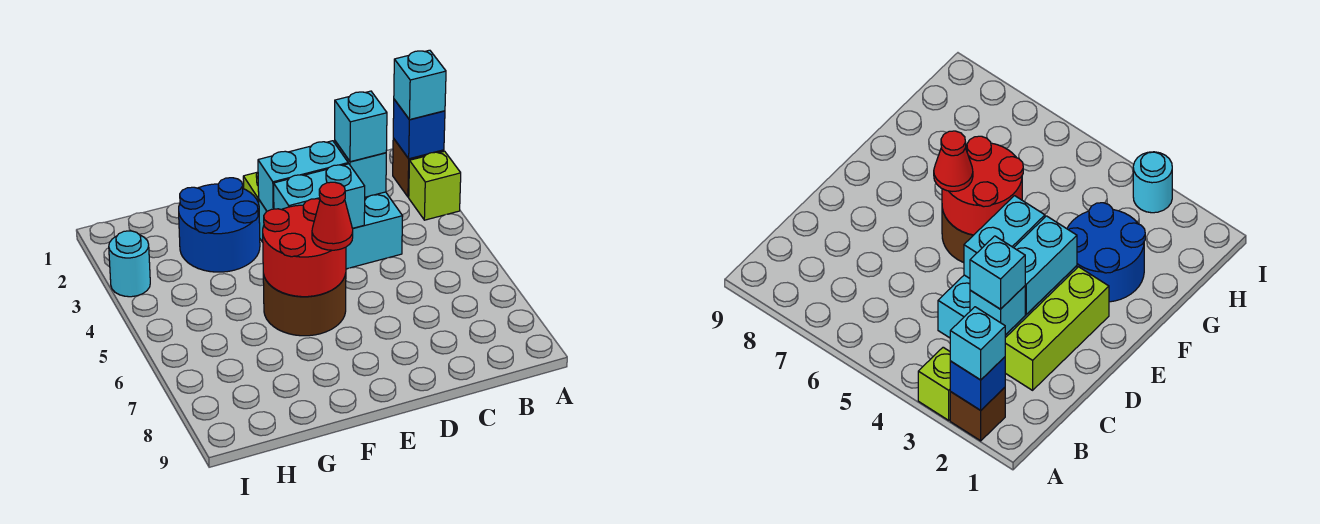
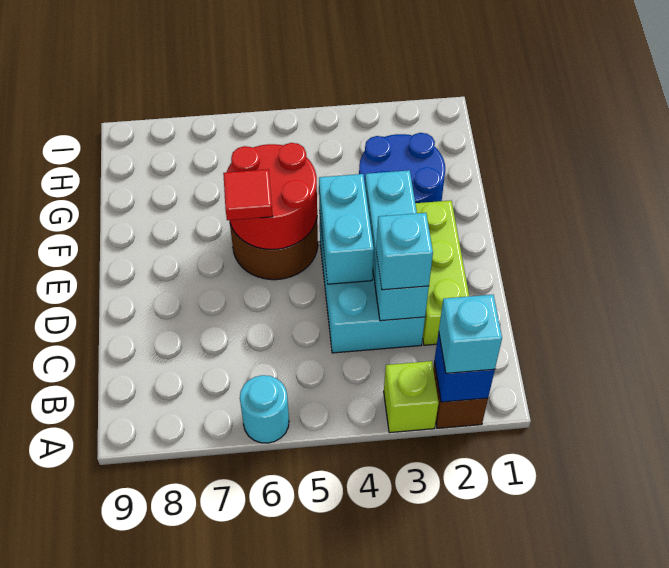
red 1x1 cone [312,182,353,250] -> red 1x1 tile [223,169,273,221]
cyan 1x1 round brick [109,231,150,297] -> cyan 1x1 round brick moved to [240,375,289,443]

